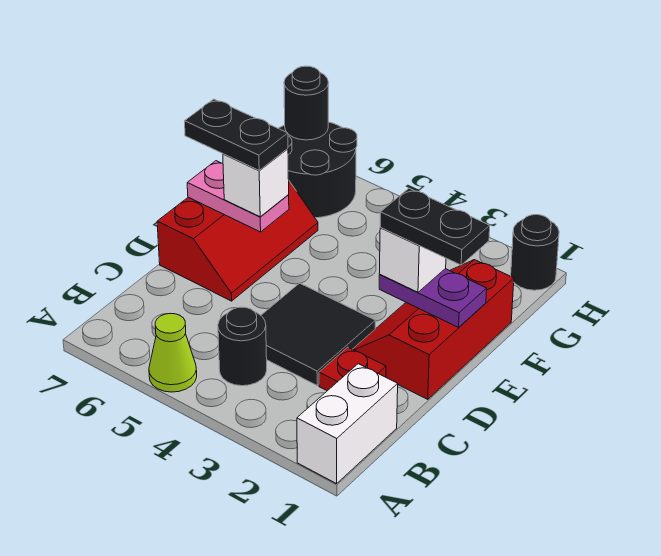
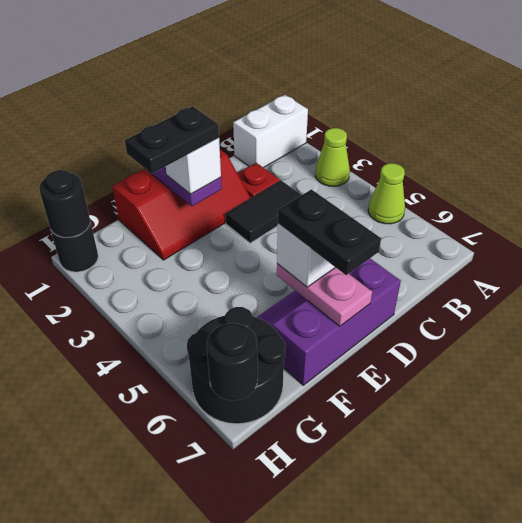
none -> lime 1x1 cone [315,128,350,186]
black 1x1 round brick [218,307,267,386] -> black 1x1 round brick moved to [39,170,90,237]
black 2x2 tile [261,283,375,385] -> black 1x2 tile [226,180,301,243]
red 2x3 slope [157,181,318,301] -> purple 2x3 slope [257,259,401,385]
black 1x2 plate [380,189,490,265] -> black 1x2 plate turned to [125,106,219,174]

